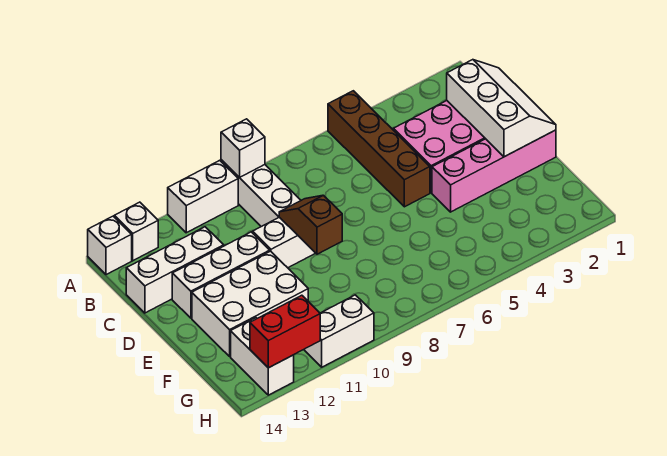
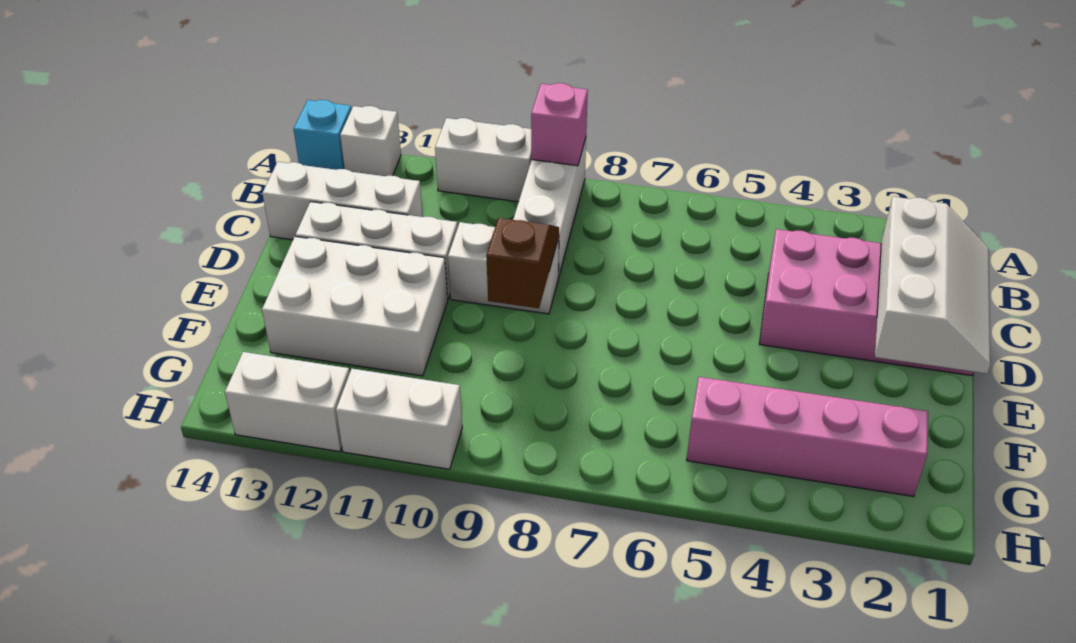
brown 1x4 brick [328,91,430,207] -> none
white 1x1 brick [221,119,265,178] -> pink 1x1 brick [531,83,588,166]
white 1x1 brick [88,216,132,275] -> cyan 1x1 brick [294,100,351,170]
pink 1x4 brick [432,130,556,212] -> pink 1x4 brick moved to [687,377,928,496]
white 1x2 brick [231,318,294,395] -> white 1x2 brick turned to [225,352,350,452]
red 1x2 brick [250,295,320,368] -> none

